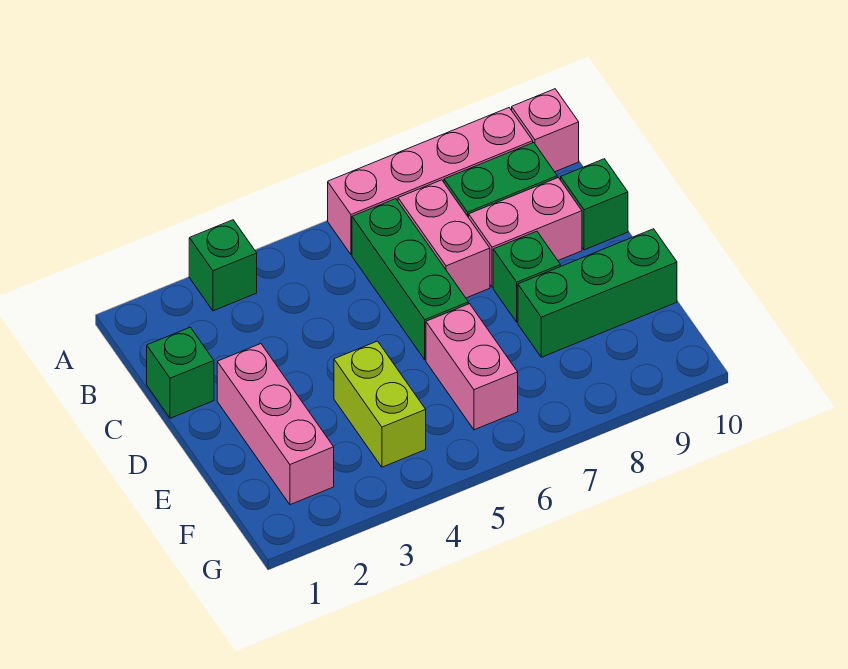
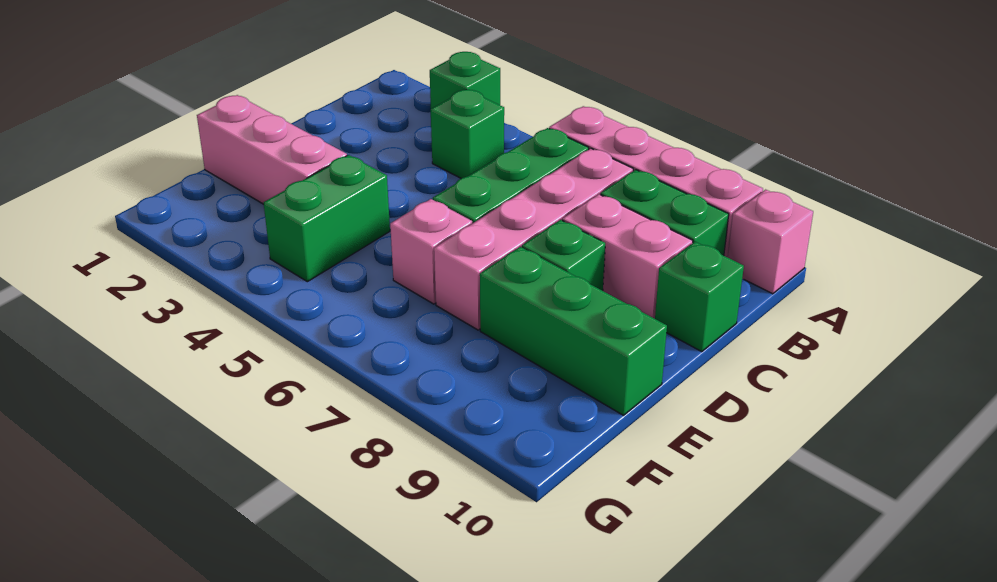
pink 1x2 brick [398,180,490,298] -> pink 1x4 brick [434,148,633,330]
green 1x1 brick [147,327,214,418] -> green 1x1 brick moved to [431,90,504,178]
pink 1x3 brick [217,344,334,505] -> pink 1x3 brick turned to [197,95,347,204]
lime 1x2 brick [334,341,426,467] -> green 1x2 brick [264,155,390,282]
pink 1x2 brick [426,304,518,430] -> pink 1x1 brick [390,199,472,304]

